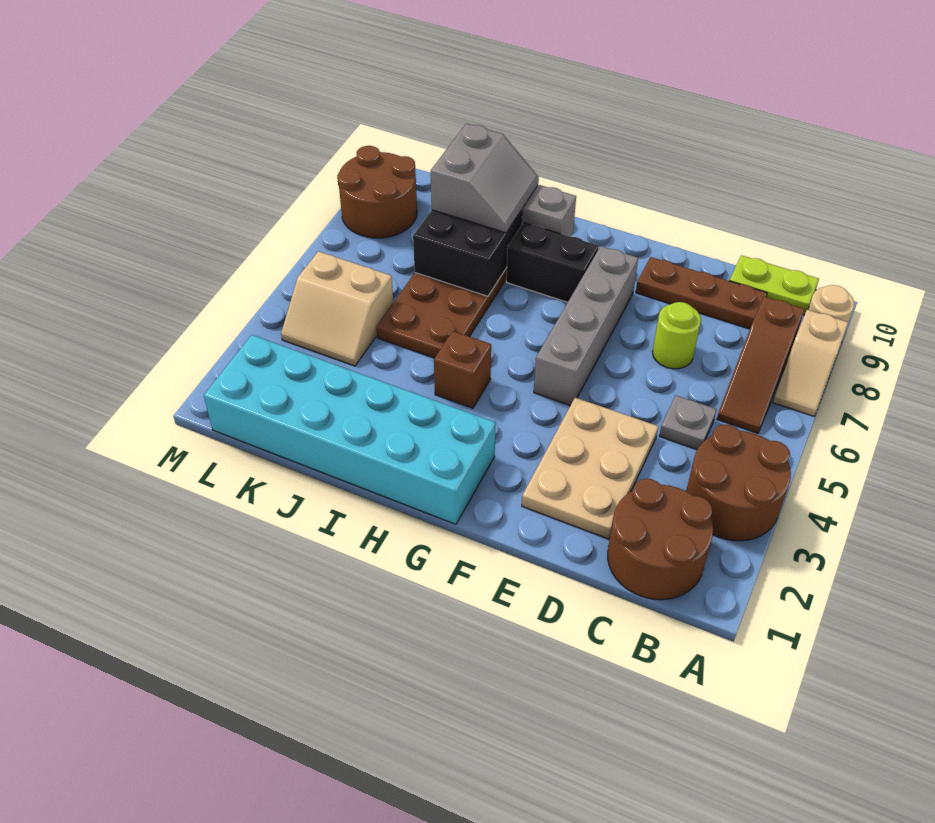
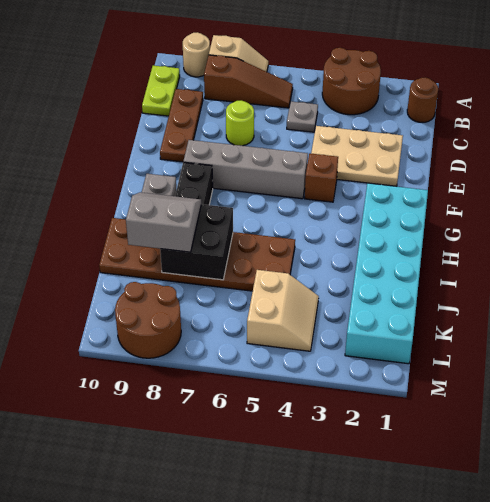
brown 2x2 round brick [608,479,713,600] -> brown 1x1 round brick [407,78,438,122]
brown 1x1 brick [434,331,491,408] -> brown 1x1 brick moved to [305,153,338,202]

